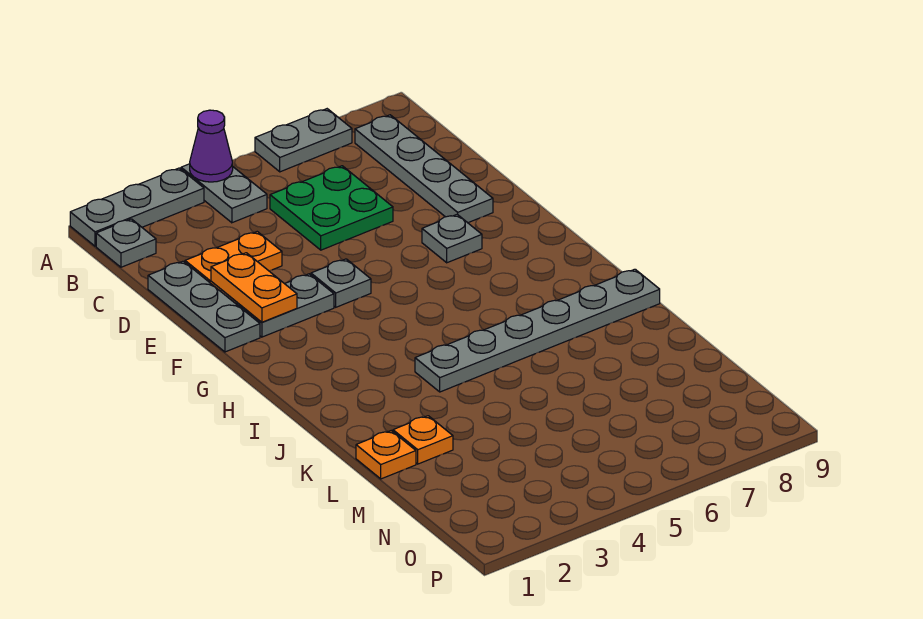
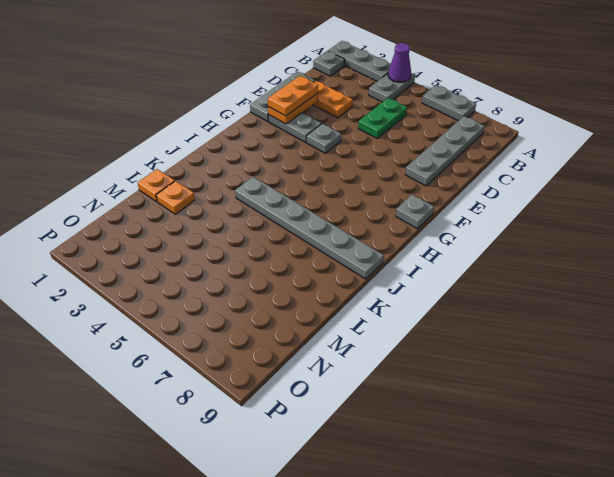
green 2x2 plate [270,166,393,250] -> green 1x2 plate [358,98,407,138]
none -> orange 1x2 plate [268,76,318,116]
grey 1x1 plate [422,214,482,263] -> grey 1x1 plate moved to [396,195,434,229]

